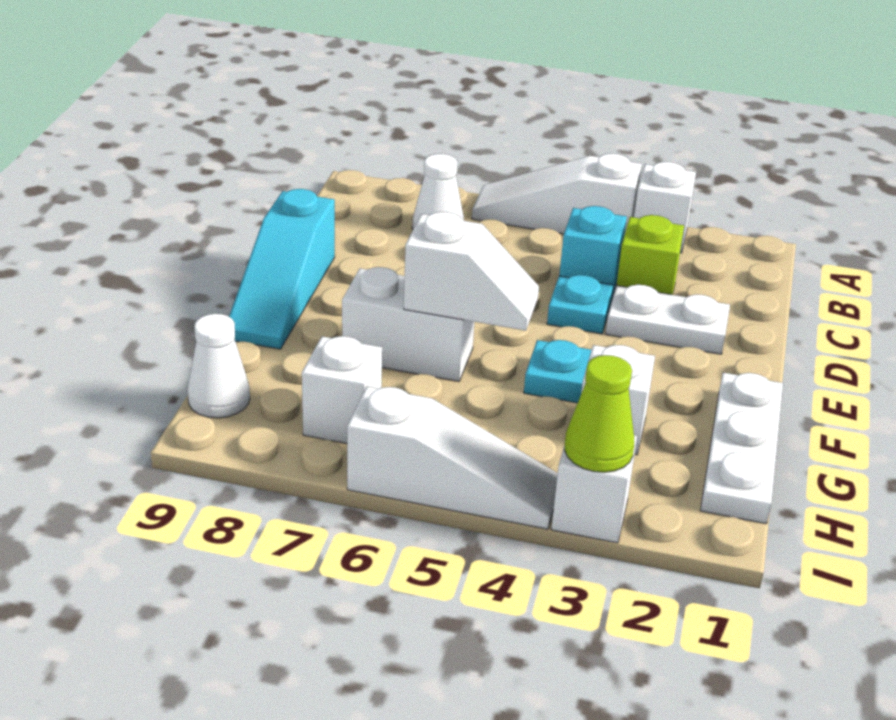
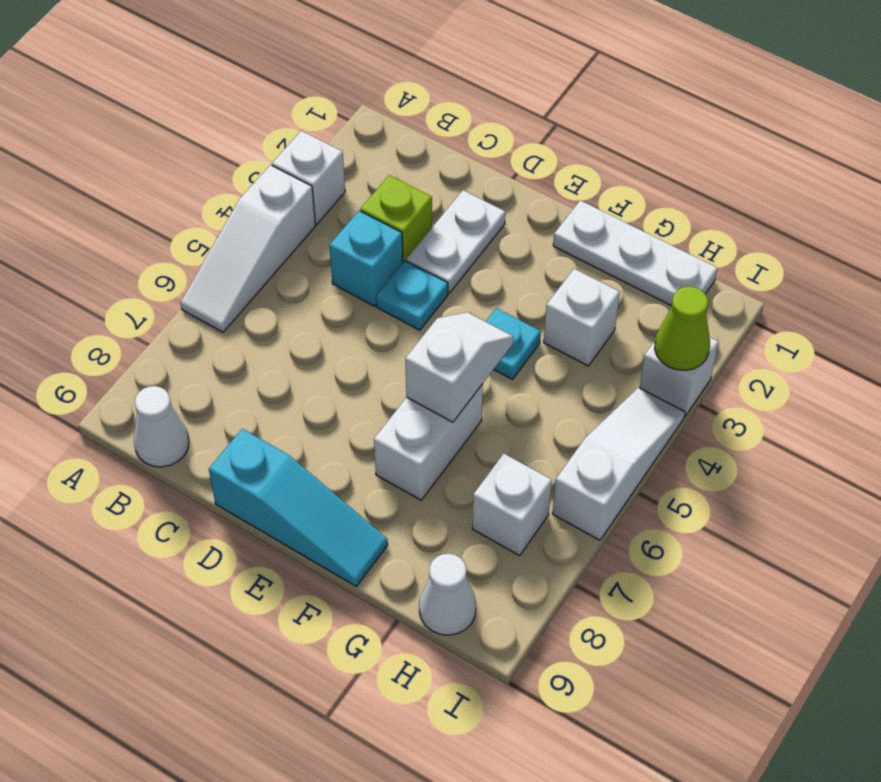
white 1x1 cone [412,154,464,229] -> white 1x1 cone moved to [134,386,189,467]

